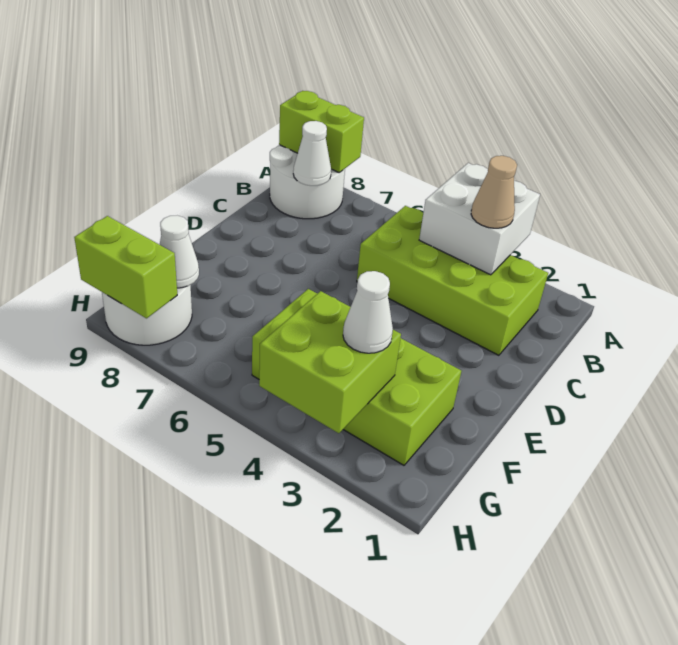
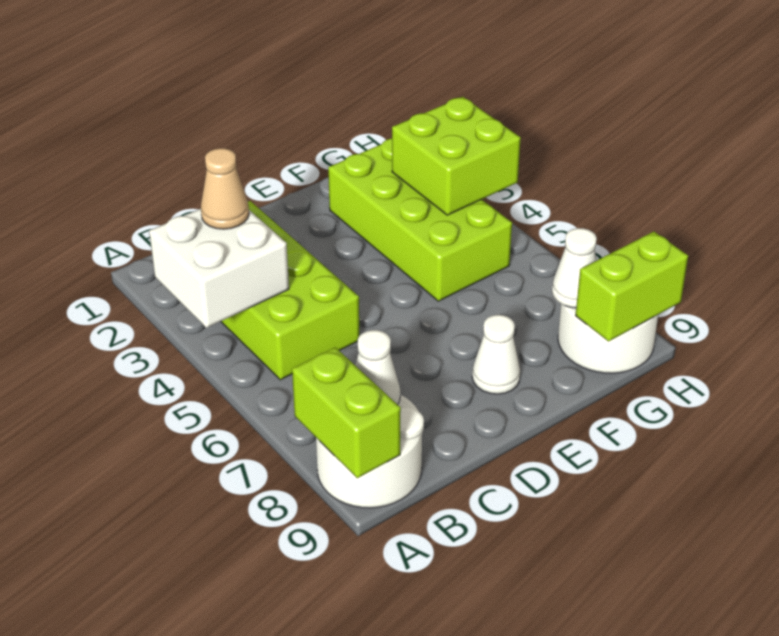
white 1x1 cone [343,271,393,353] -> white 1x1 cone moved to [472,315,520,394]
lime 1x2 brick [74,216,177,318] -> lime 1x2 brick turned to [576,232,688,341]

